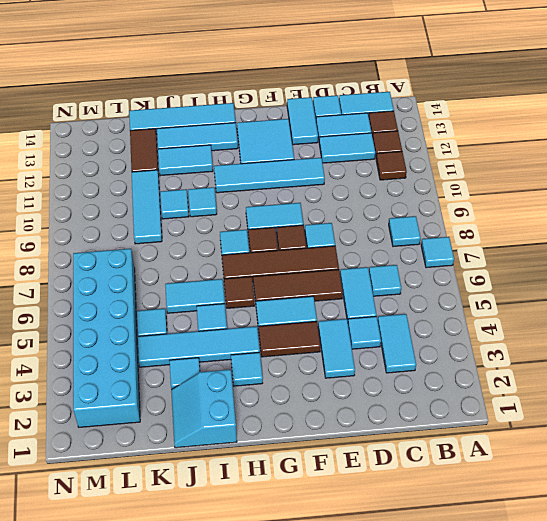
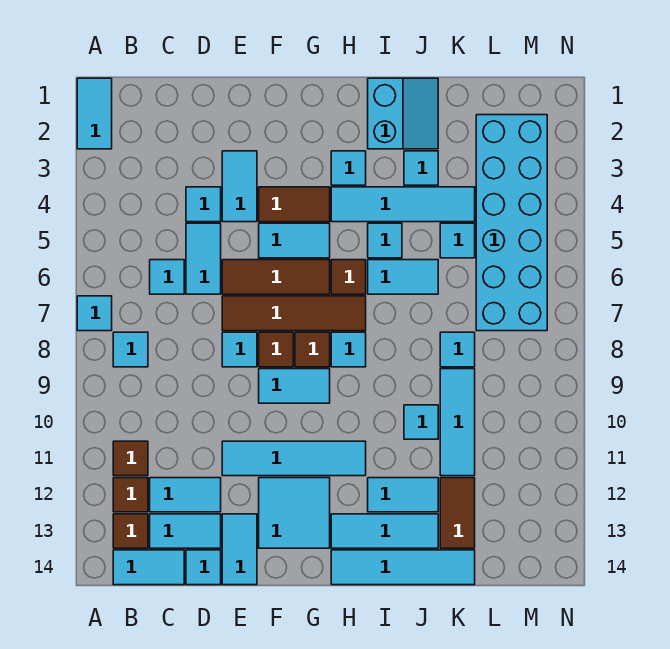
cyan 1x2 tile [378,314,416,373] -> cyan 1x2 tile moved to [77,78,112,149]
cyan 1x1 tile [188,187,217,217] -> cyan 1x1 tile moved to [440,332,475,367]

